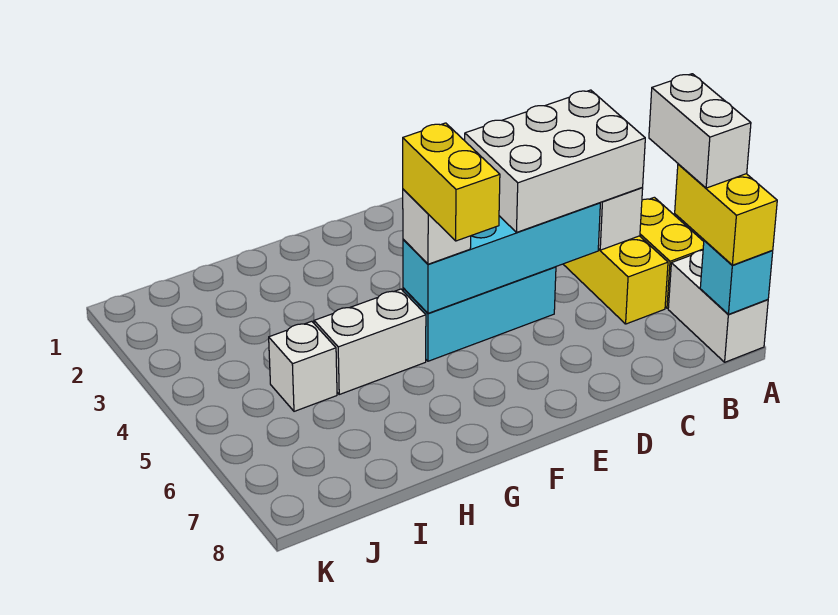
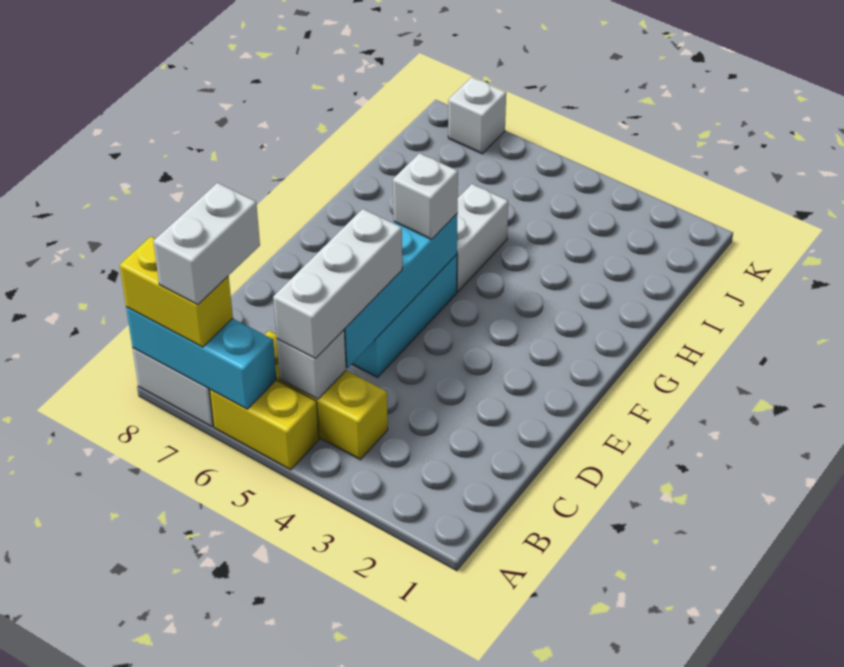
white 1x2 brick [649,74,751,188] -> white 1x2 brick turned to [153,183,260,305]
cyan 1x1 brick [700,240,773,314] -> cyan 1x3 brick [126,307,276,409]
white 2x3 brick [465,90,645,232] -> white 1x3 brick [273,209,402,359]
yellow 1x2 brick [403,123,500,241] -> none
white 1x1 brick [269,321,337,411] -> white 1x1 brick moved to [448,77,506,154]

